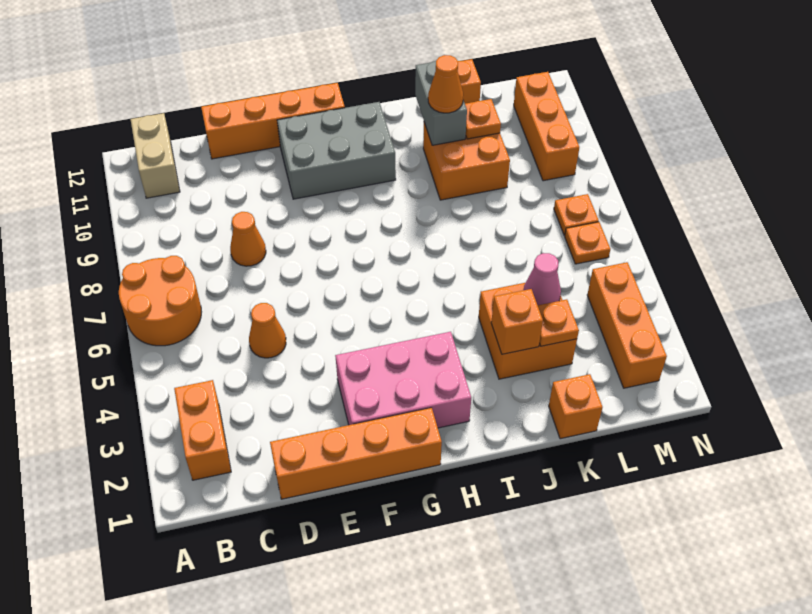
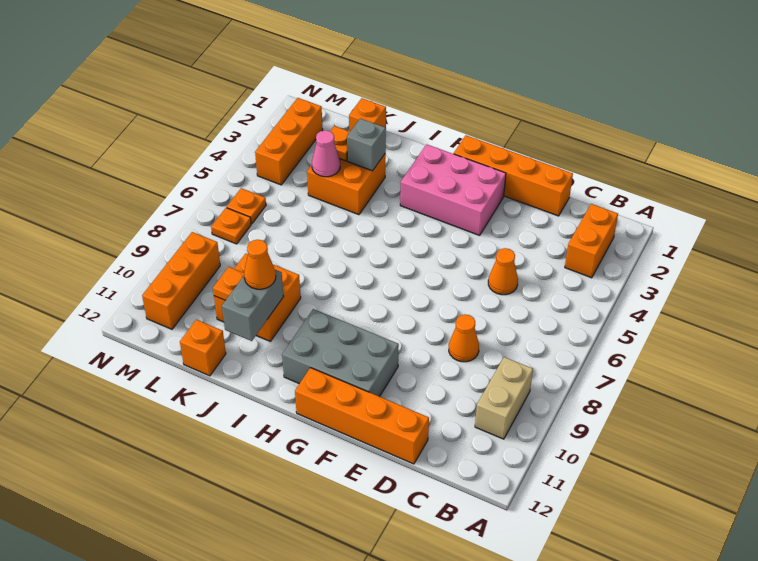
orange 2x2 round brick [119,256,201,346] -> none
tan 1x2 brick [131,113,180,198] -> tan 1x2 brick moved to [475,357,533,439]
orange 1x1 brick [491,289,543,354] -> grey 1x1 brick [347,118,386,171]

